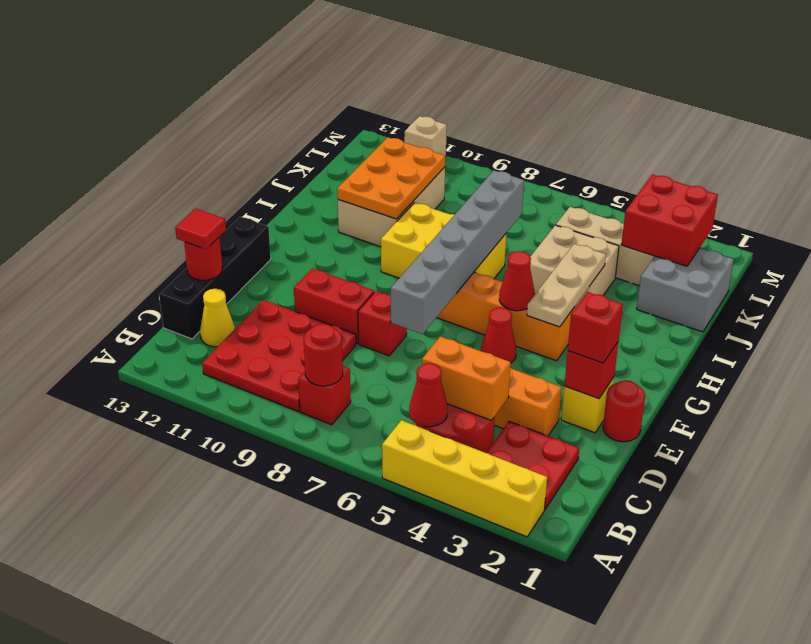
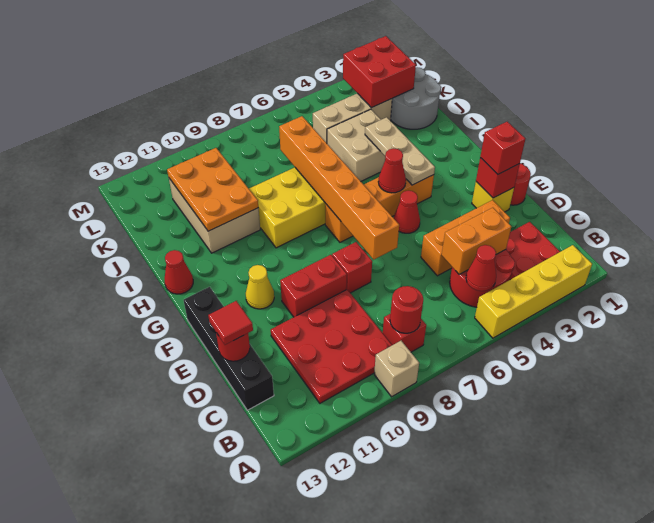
yellow 1x1 cone [200,289,235,347] -> yellow 1x1 cone moved to [246,265,274,309]
grey 1x6 brick [391,170,524,334] -> orange 1x6 brick [279,116,399,260]
none -> red 1x1 cone [165,250,193,294]
grey 2x2 brick [637,248,734,332] -> grey 2x2 round brick [391,67,441,129]
tan 1x1 brick [404,116,447,157] -> tan 1x1 brick moved to [374,341,419,397]

